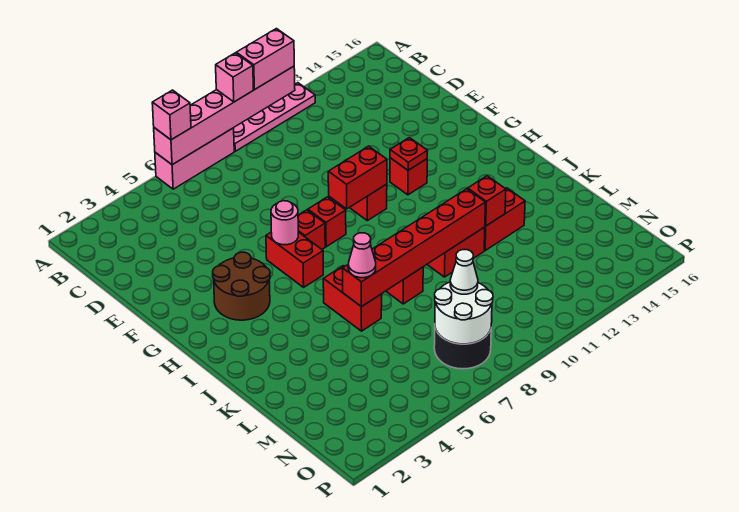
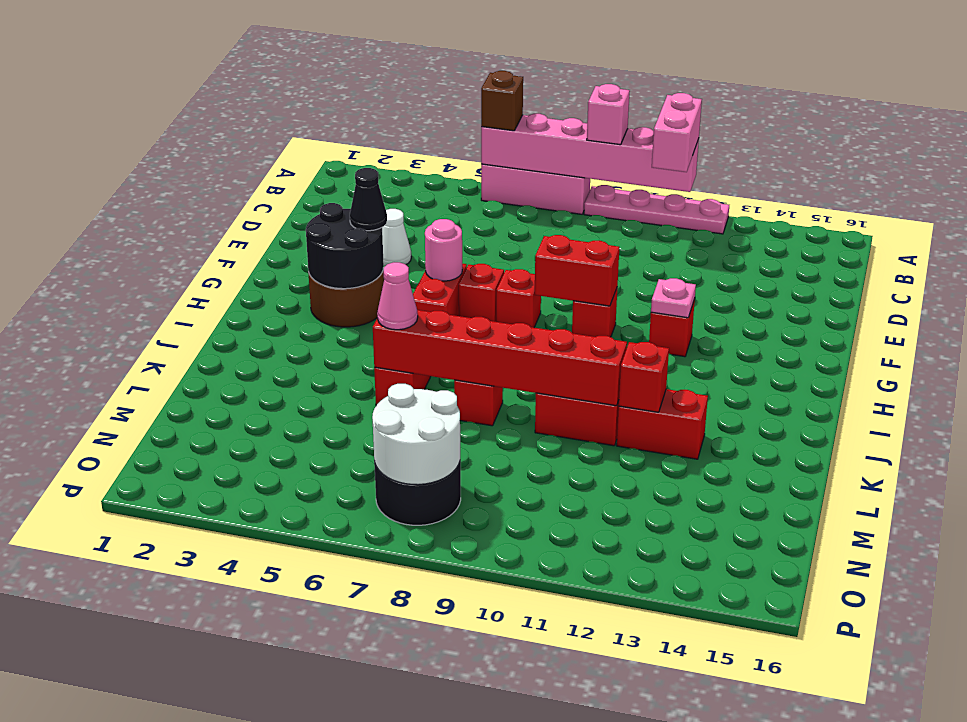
pink 1x1 brick [152,90,191,140] -> brown 1x1 brick [481,71,523,131]
pink 1x2 brick [236,29,294,90] -> pink 1x2 brick turned to [652,93,702,172]
none -> black 2x2 round brick [306,203,384,289]
none -> black 1x1 cone [350,168,387,231]
red 1x1 plate [390,138,427,170] -> pink 1x1 plate [651,278,696,318]
white 1x1 cone [450,250,478,294] -> white 1x1 cone moved to [382,209,411,266]

